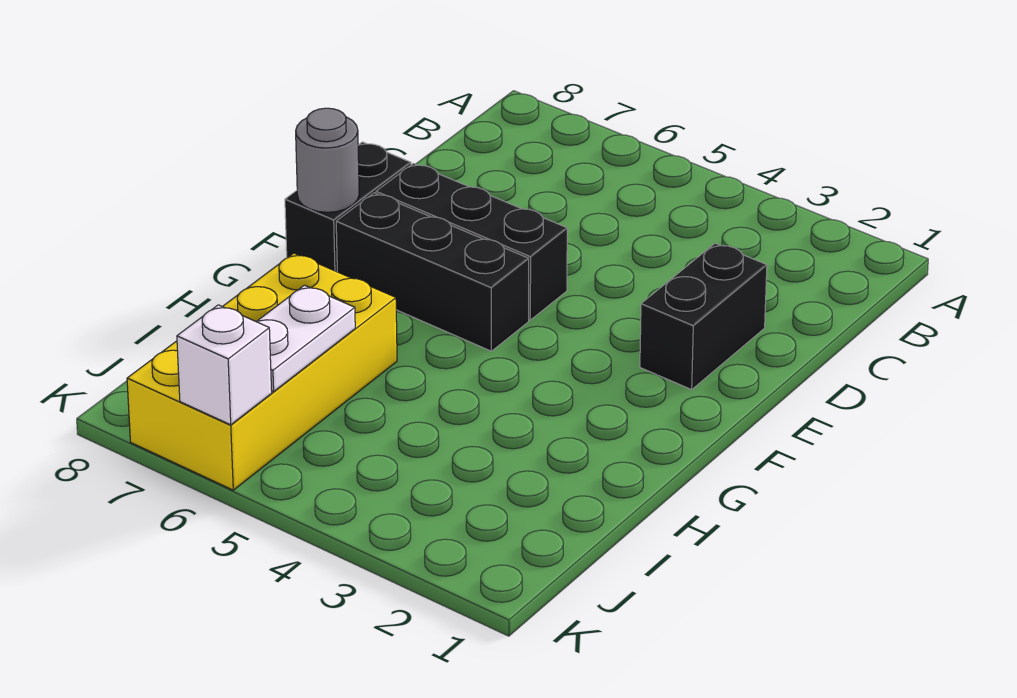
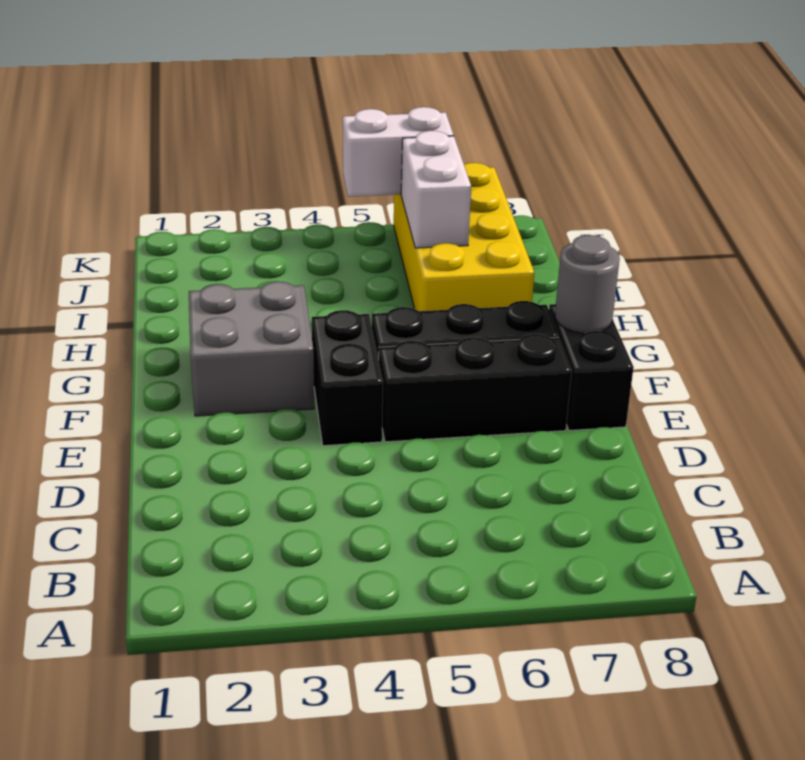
black 1x2 brick [640,243,767,390] -> black 1x2 brick moved to [312,310,383,446]
none -> grey 2x2 brick [189,281,314,416]
white 1x2 plate [256,285,355,392] -> white 1x2 brick [401,131,471,248]
white 1x1 brick [177,305,272,425] -> white 1x2 brick [343,107,454,197]

